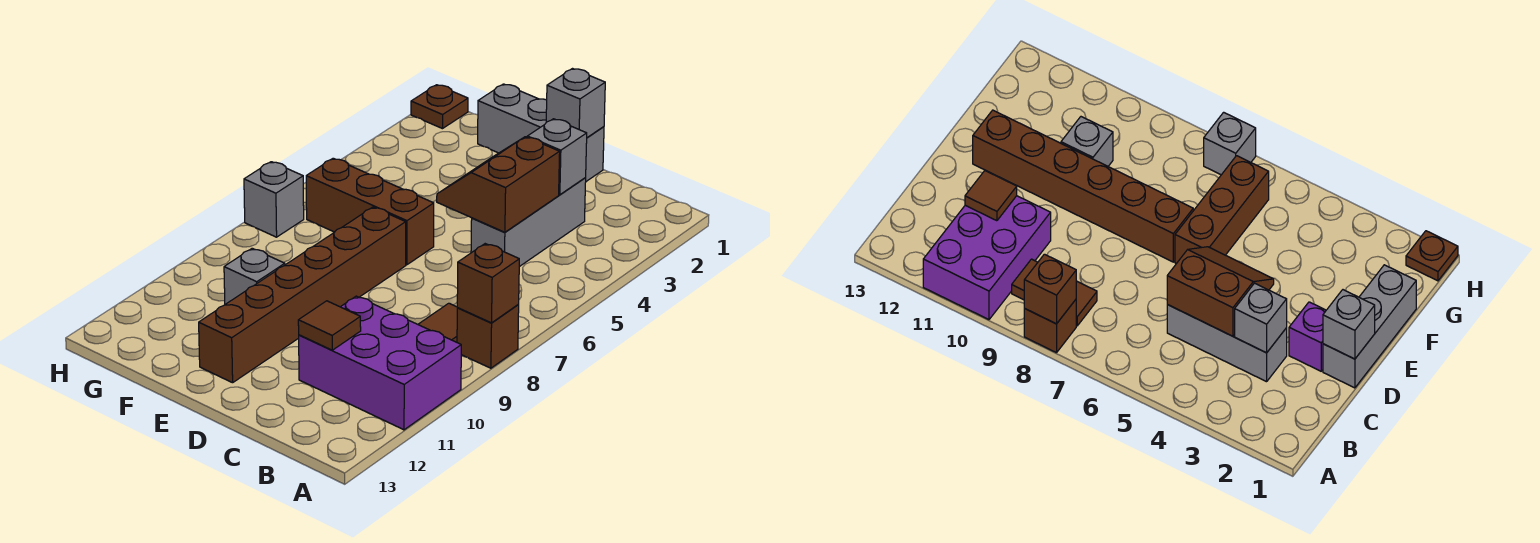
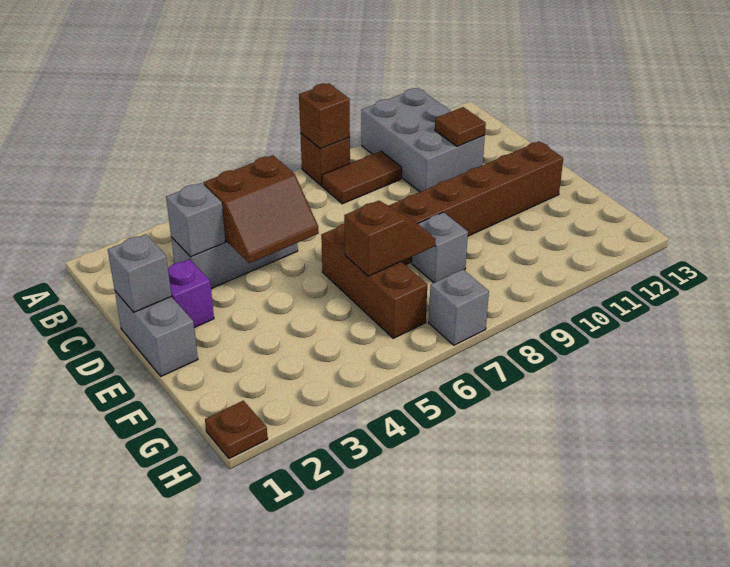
purple 2x3 brick [299,296,461,430] -> grey 2x3 brick [361,88,485,192]
grey 1x3 brick [478,84,604,181] -> grey 1x2 brick [115,291,198,376]
none -> brown 1x2 slope [344,201,436,276]
grey 1x1 brick [224,248,285,304] -> grey 1x1 brick moved to [412,212,468,283]

